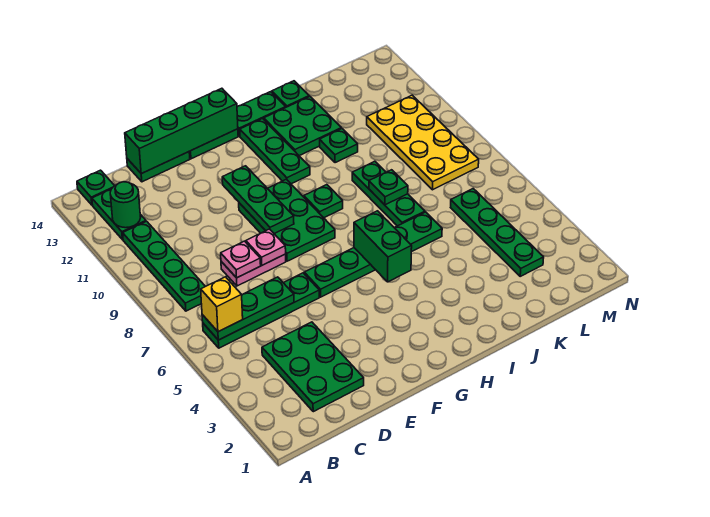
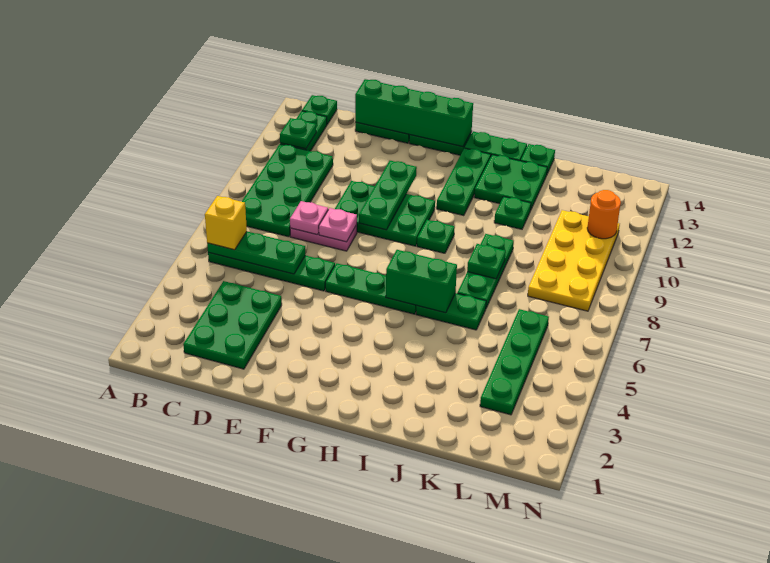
green 1x4 plate [123,221,205,311] -> green 2x4 plate [242,144,333,237]
green 1x1 round brick [110,182,141,228] -> green 1x1 plate [280,118,316,149]
green 2x3 plate [239,179,335,261] -> green 2x3 plate turned to [335,181,435,246]
green 1x2 brick [354,211,412,282] -> green 1x2 brick turned to [386,250,457,313]
none -> orange 1x1 round brick [587,190,621,239]

